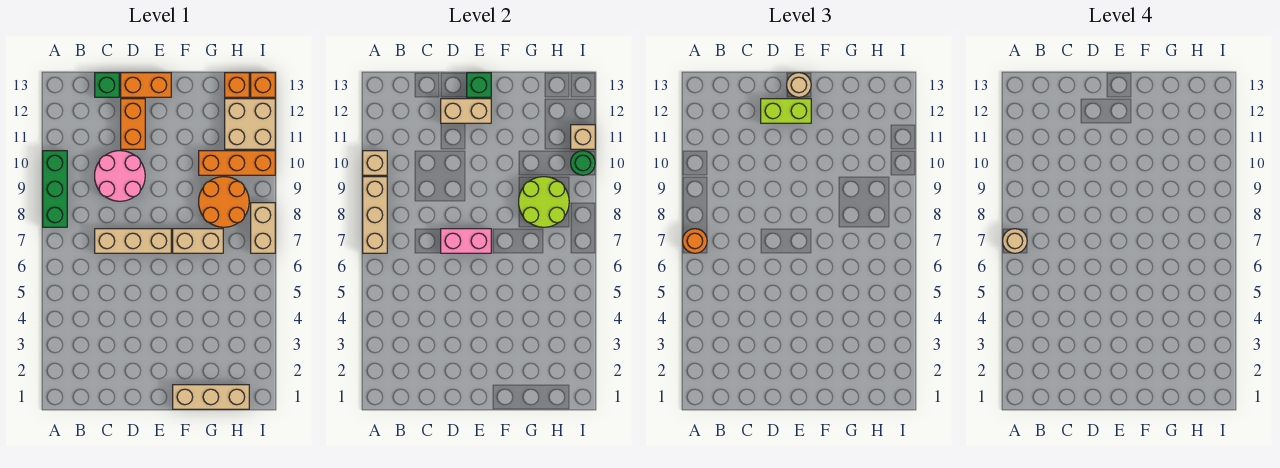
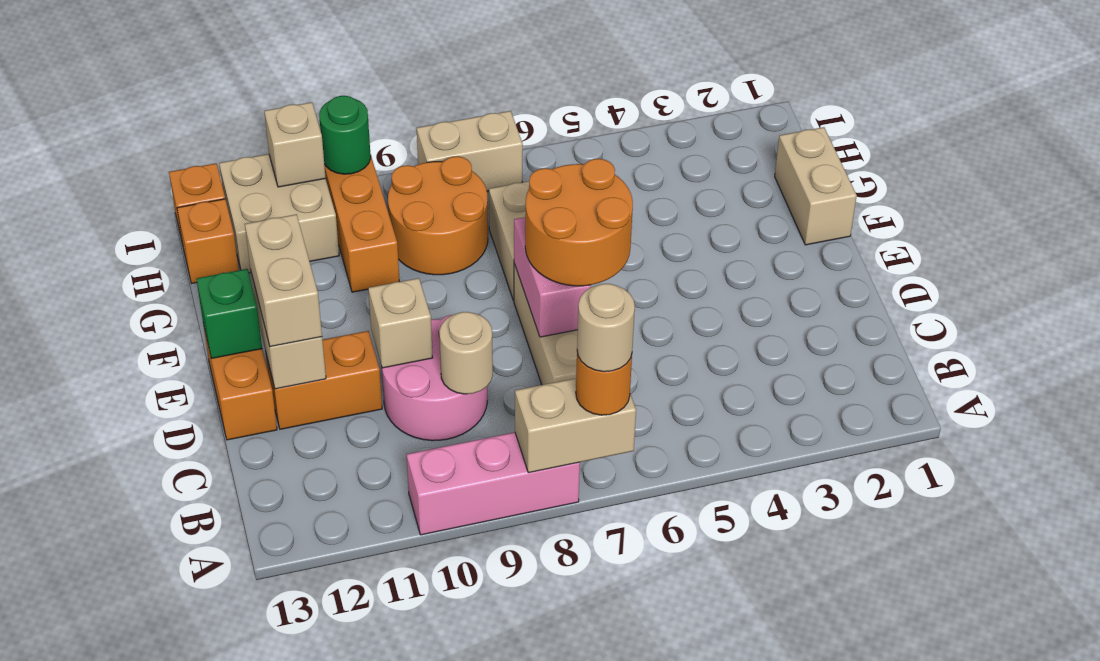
tan 1x3 brick [363,177,387,253] -> tan 1x2 brick [515,378,636,473]
green 1x3 brick [43,151,67,227] -> pink 1x3 brick [407,432,580,535]
tan 1x1 brick [363,151,387,175] -> tan 1x1 brick moved to [368,278,433,368]
green 1x1 brick [95,73,119,97] -> none
none -> orange 2x2 round brick [525,159,633,286]
lime 1x2 brick [761,99,811,123] -> tan 1x2 brick [245,214,322,347]
tan 1x1 round brick [787,73,811,97] -> tan 1x1 round brick moved to [439,312,493,394]
tan 1x3 brick [173,385,249,409] -> tan 1x2 brick [775,127,857,245]
lime 2x2 round brick [519,177,569,227] -> none

